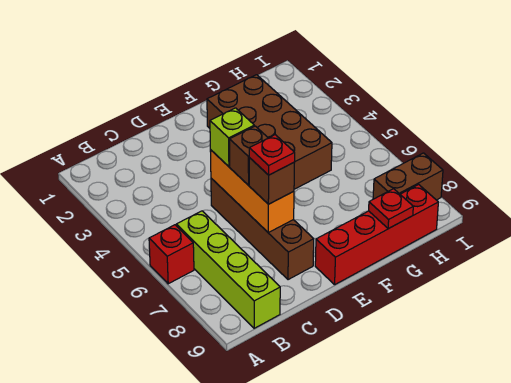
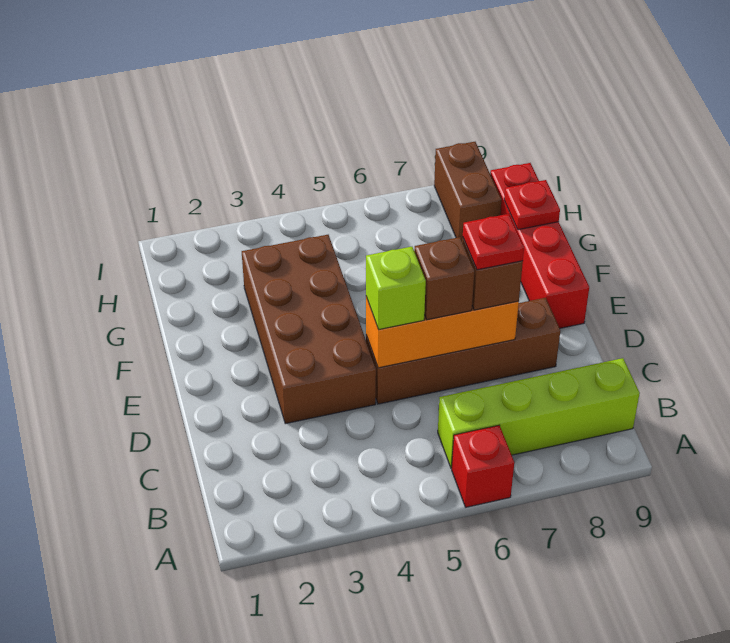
brown 2x4 brick [207,75,332,189] -> brown 2x4 brick turned to [242,235,376,424]

